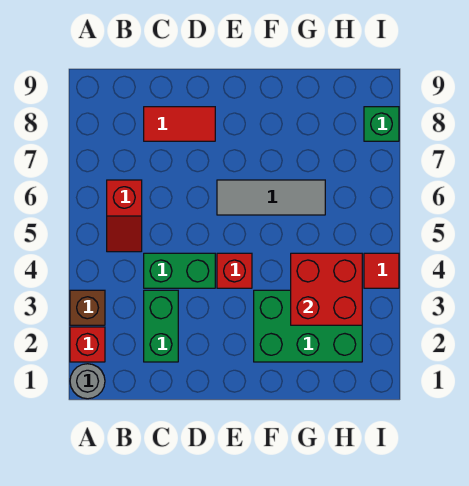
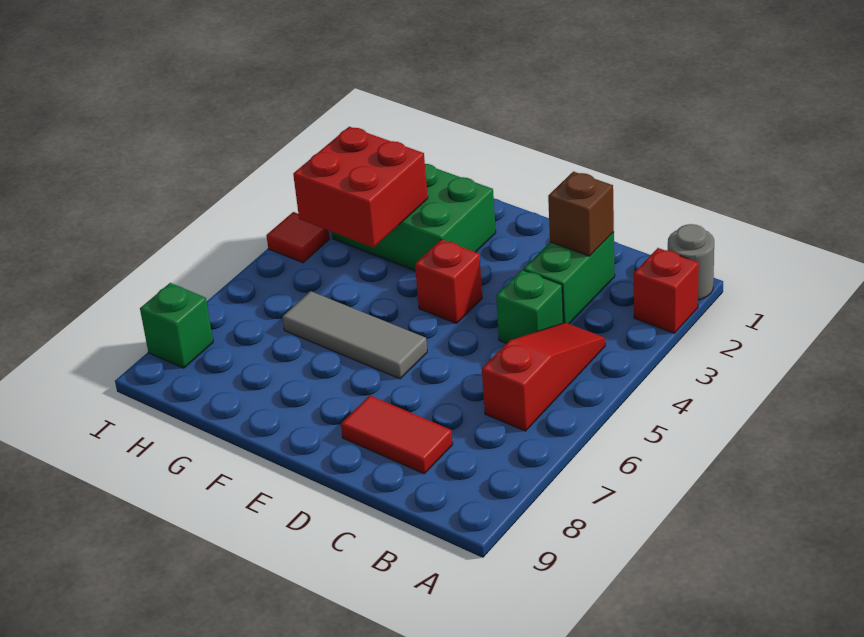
brown 1x1 brick [70,290,105,325] -> brown 1x1 brick moved to [548,172,614,256]
red 1x2 slope [107,180,142,252] -> red 1x3 slope [482,323,605,431]
green 1x2 brick [144,253,215,288] -> green 1x1 brick [496,270,563,344]

